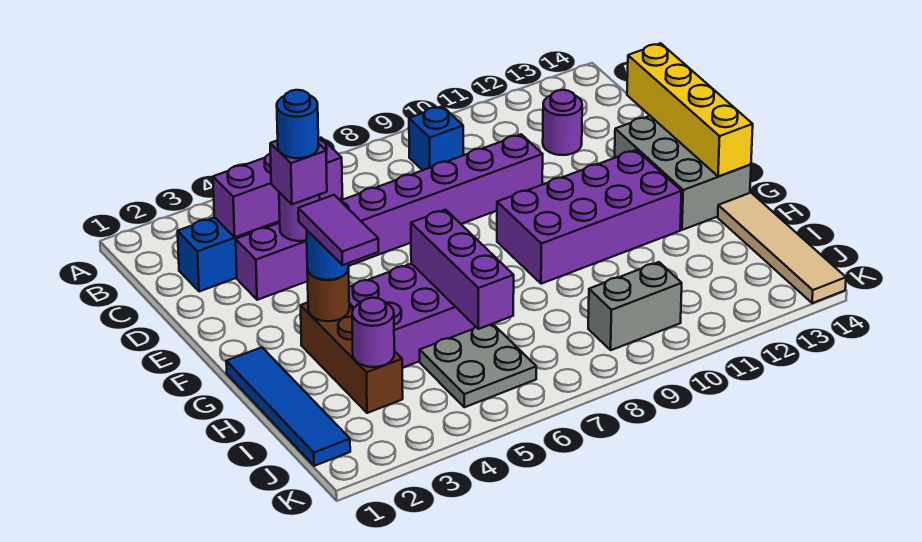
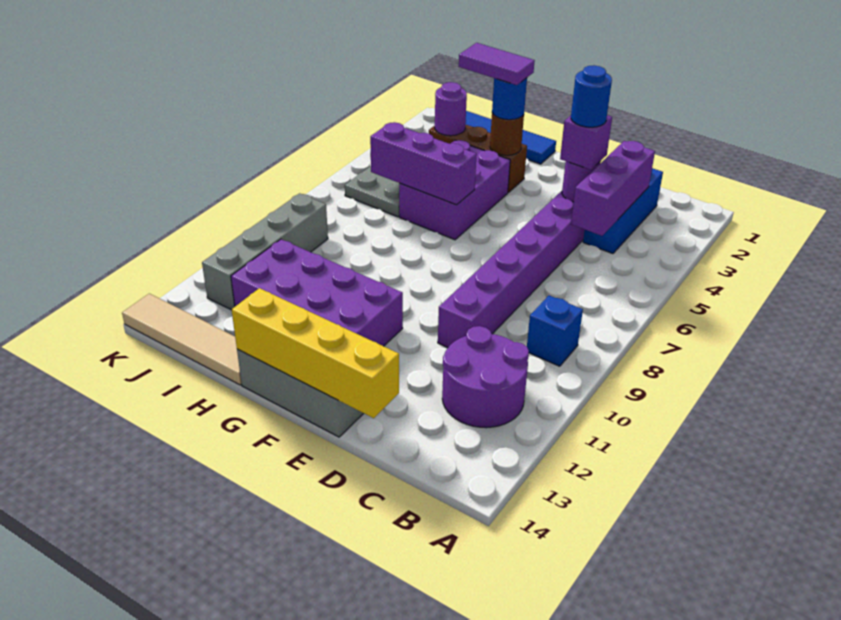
purple 1x1 round brick [543,90,582,155] -> purple 2x2 round brick [442,326,529,428]
purple 2x4 brick [497,150,682,284] -> purple 2x4 brick turned to [231,239,403,346]
grey 1x2 brick [588,262,682,350] -> grey 1x4 brick [202,193,328,310]

